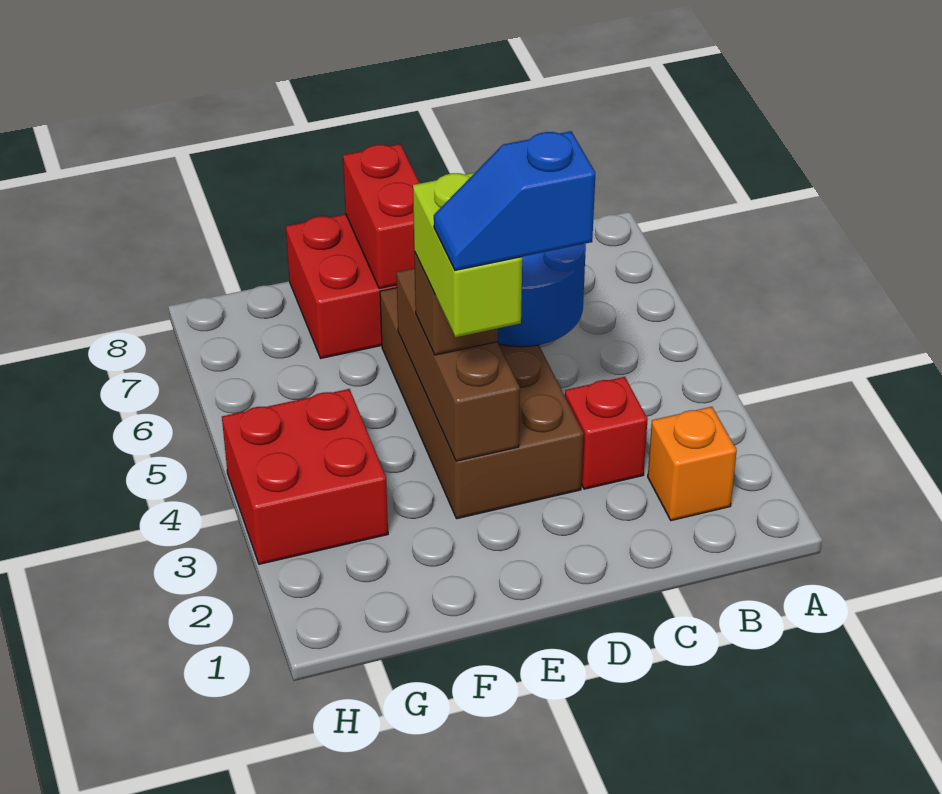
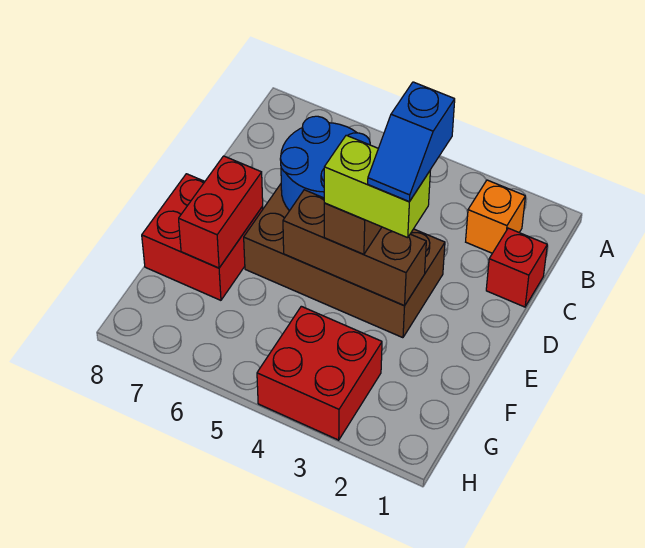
red 1x1 brick [565,377,648,489] -> red 1x1 brick moved to [486,228,547,307]
red 1x2 brick [343,144,420,289] -> red 1x2 brick turned to [179,156,263,268]

